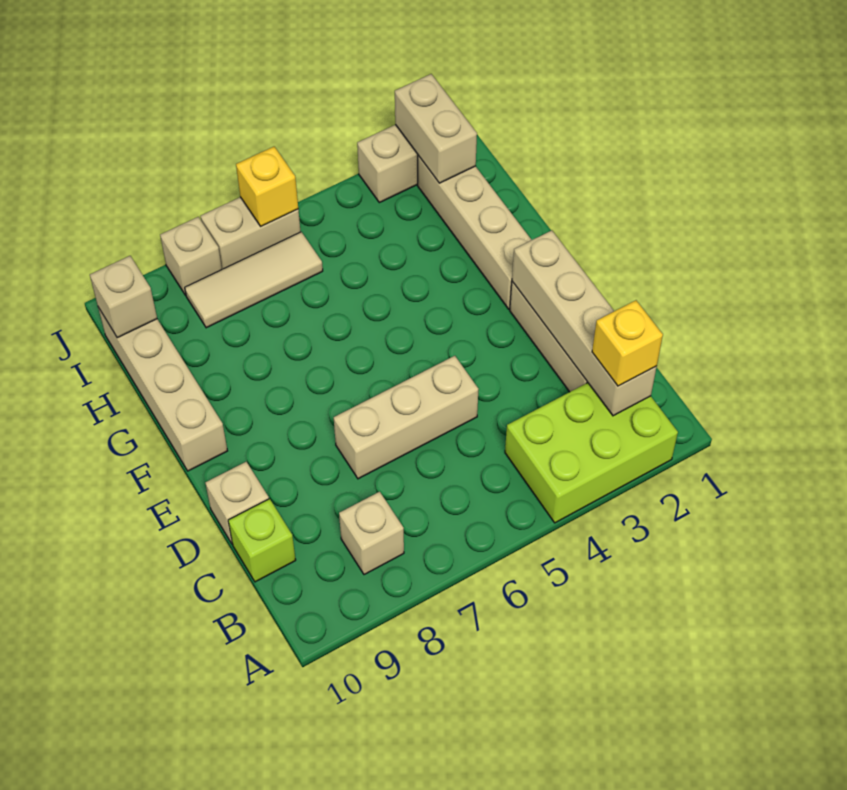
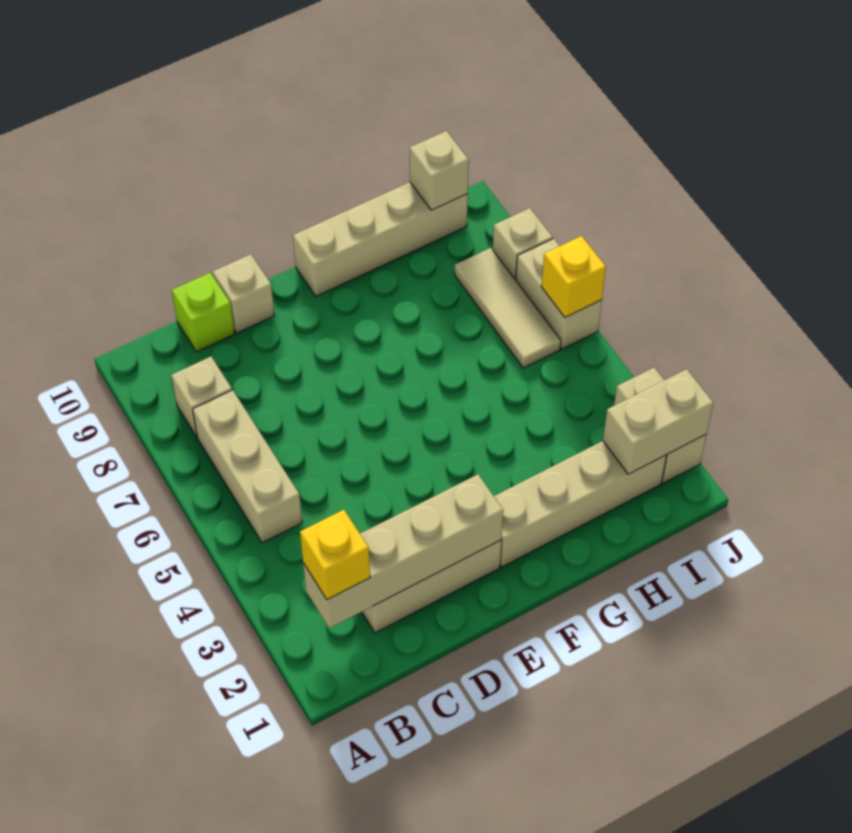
lime 2x3 brick [505,383,678,523] -> none
tan 1x3 brick [334,356,478,479] -> tan 1x3 brick moved to [193,390,302,543]

